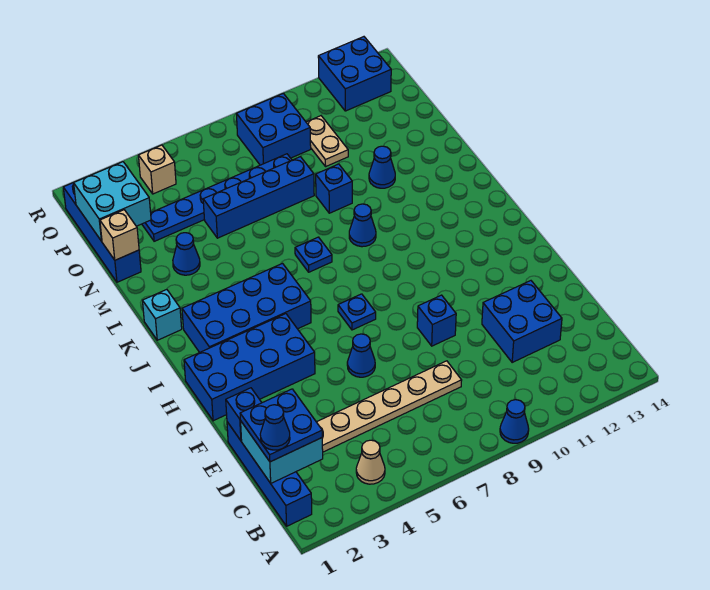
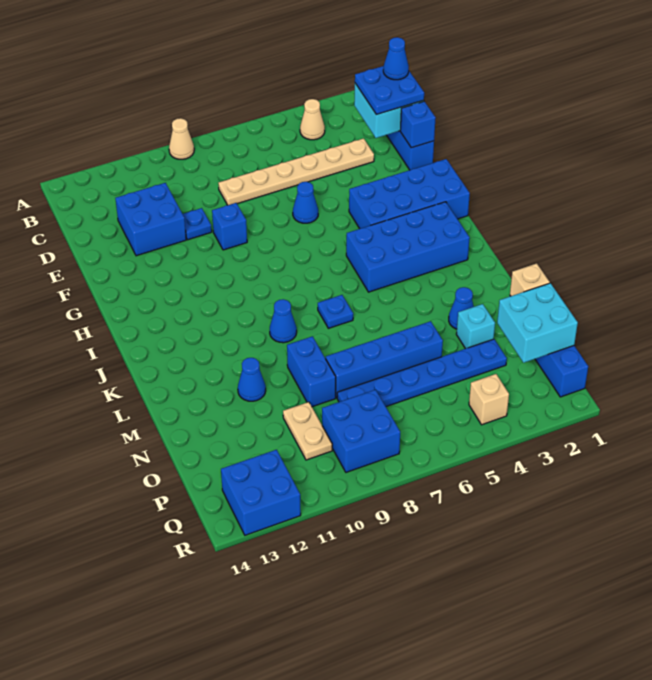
blue 1x1 cone [500,400,529,443] -> tan 1x1 cone [169,118,194,159]
blue 1x1 plate [338,294,376,330] -> blue 1x1 plate moved to [183,208,212,240]
cyan 1x1 brick [142,290,182,340] -> cyan 1x1 brick moved to [456,304,495,349]
blue 1x1 brick [316,164,352,213] -> blue 1x2 brick [287,336,336,407]

